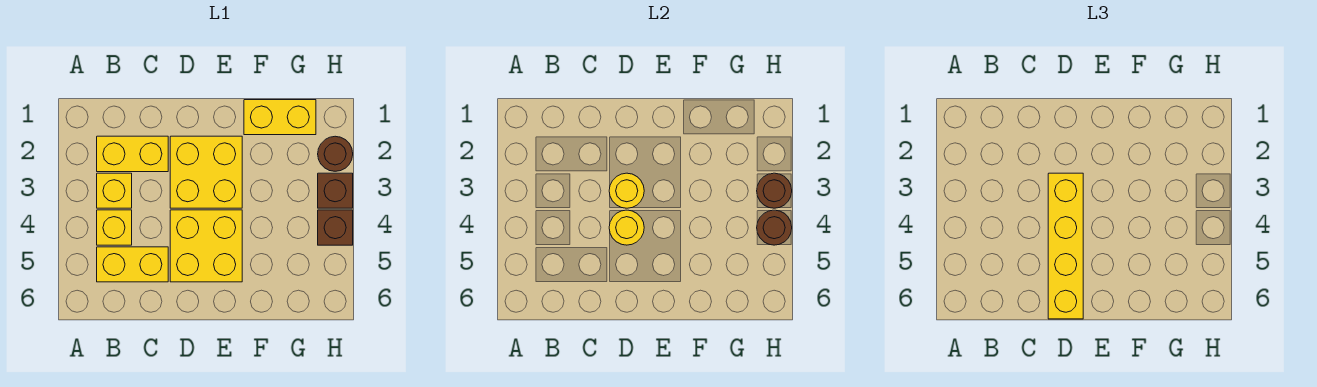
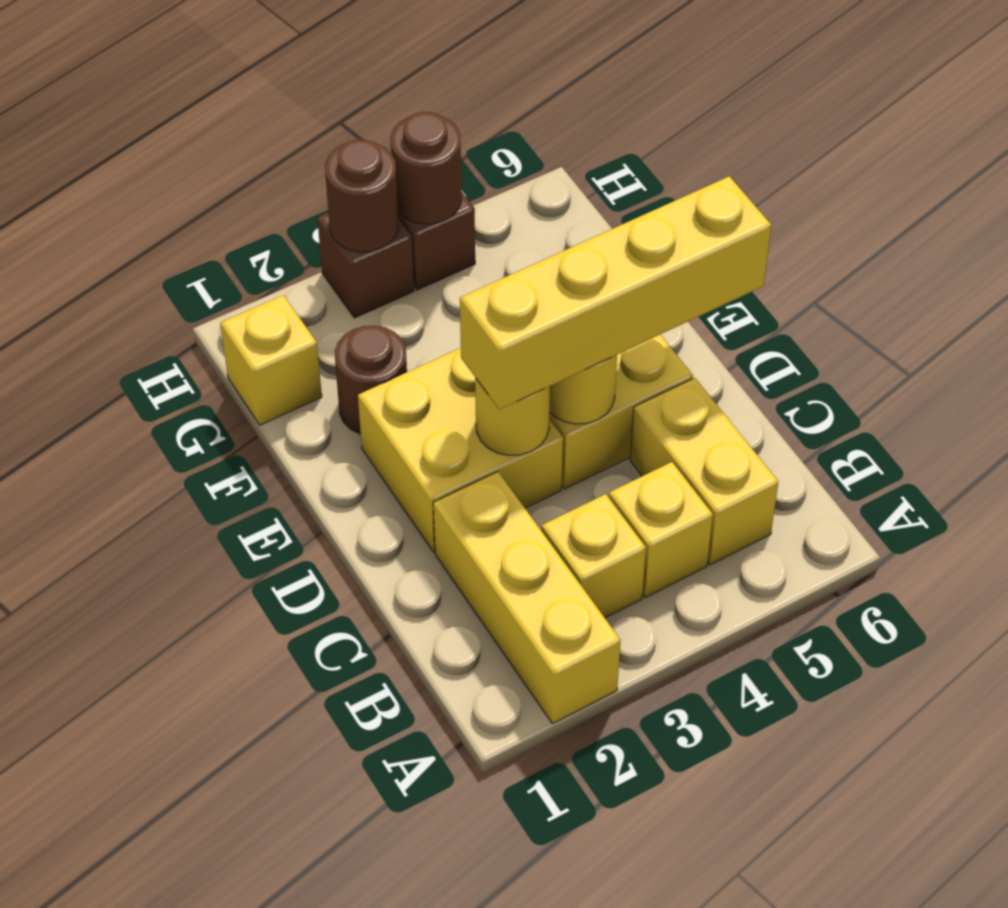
yellow 1x2 brick [97,136,168,172] -> yellow 1x3 brick [433,472,621,724]
yellow 1x2 brick [244,100,316,135] -> yellow 1x1 brick [220,295,322,425]
brown 1x1 round brick [318,136,353,171] -> brown 1x1 round brick moved to [335,326,407,434]

